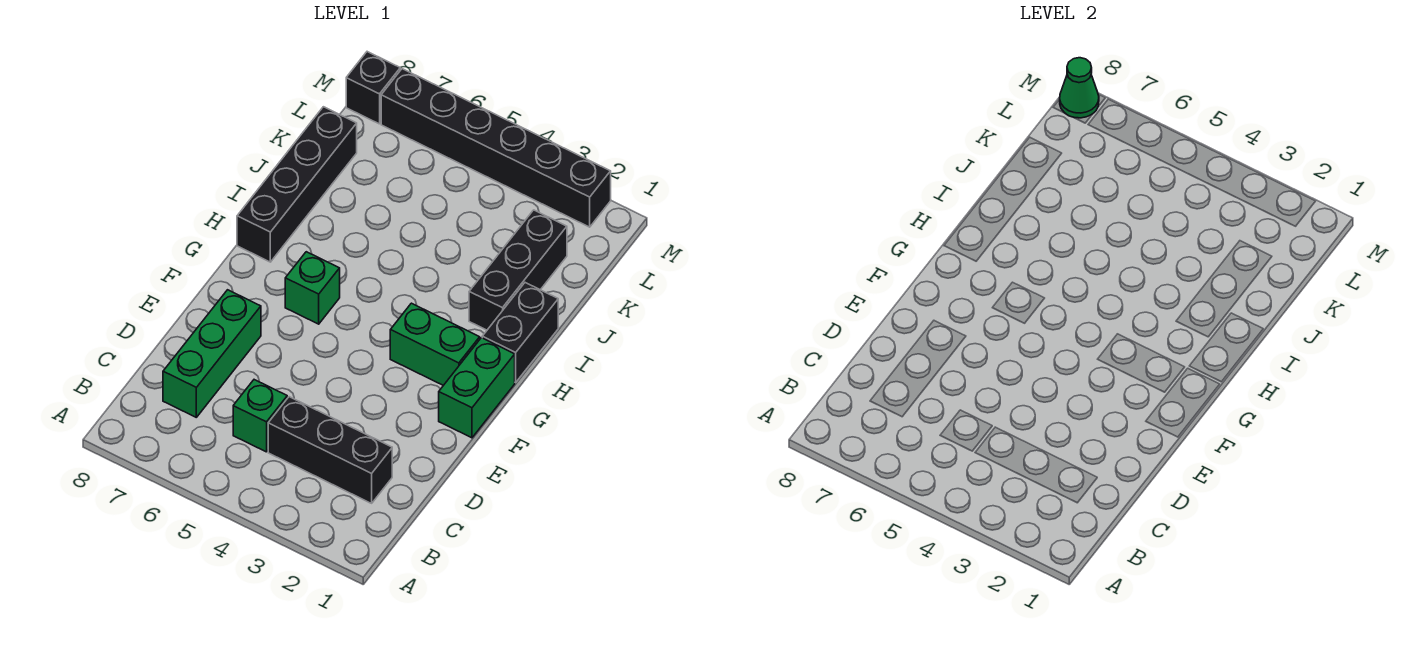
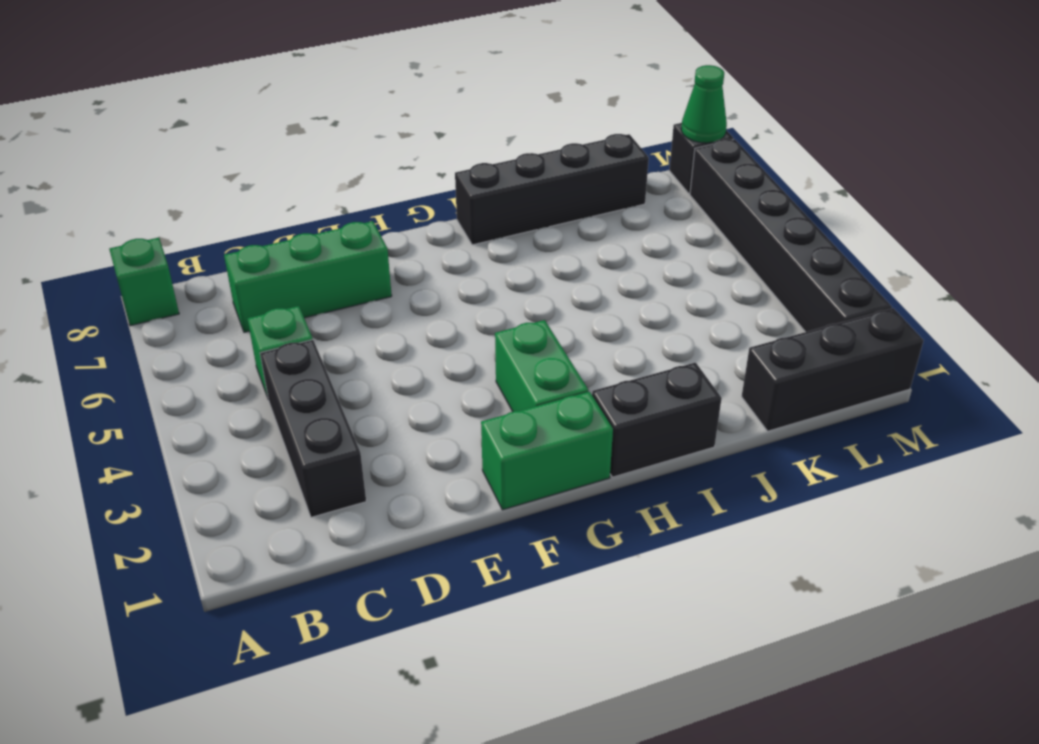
green 1x1 brick [285,252,340,324] -> green 1x1 brick moved to [109,238,179,326]
black 1x3 brick [469,210,567,330] -> black 1x3 brick moved to [742,308,924,431]

